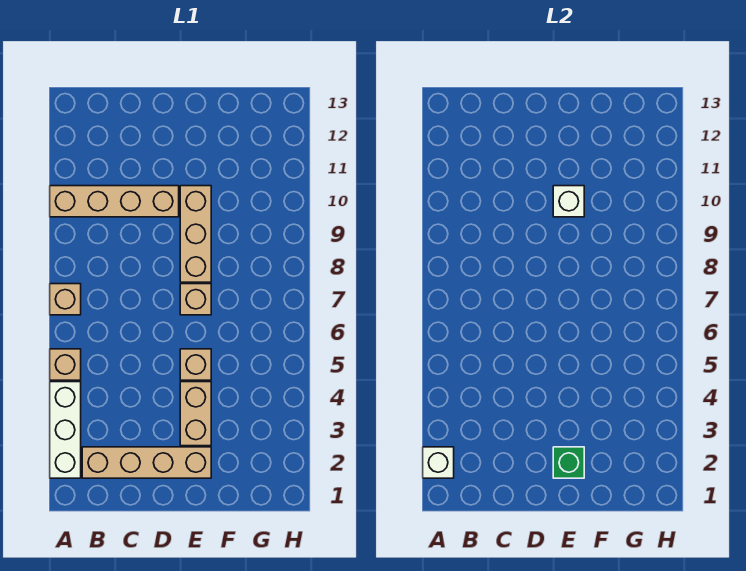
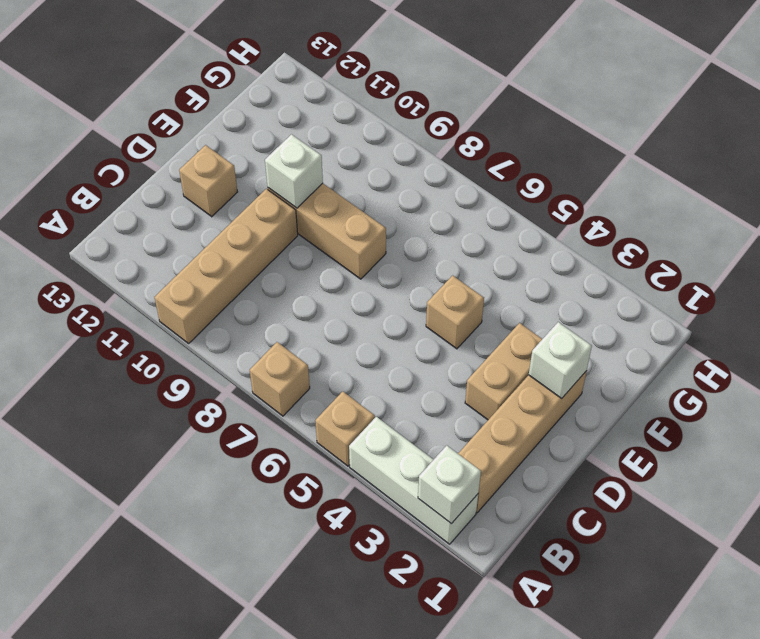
green 1x1 brick [553,447,584,478] -> white 1x1 brick [529,322,592,399]
tan 1x2 brick [180,382,211,446] -> tan 1x2 brick turned to [465,323,542,420]
tan 1x1 brick [180,284,211,315] -> tan 1x1 brick moved to [179,145,237,217]

